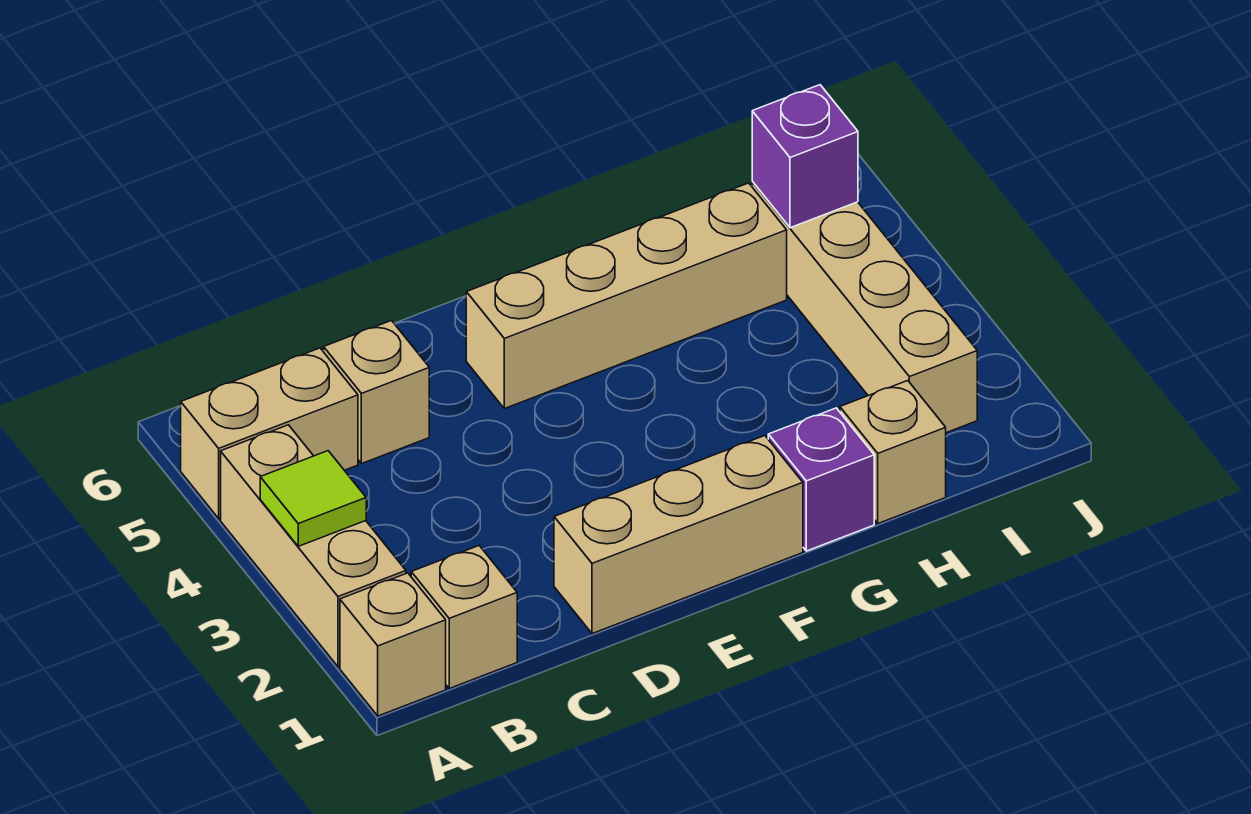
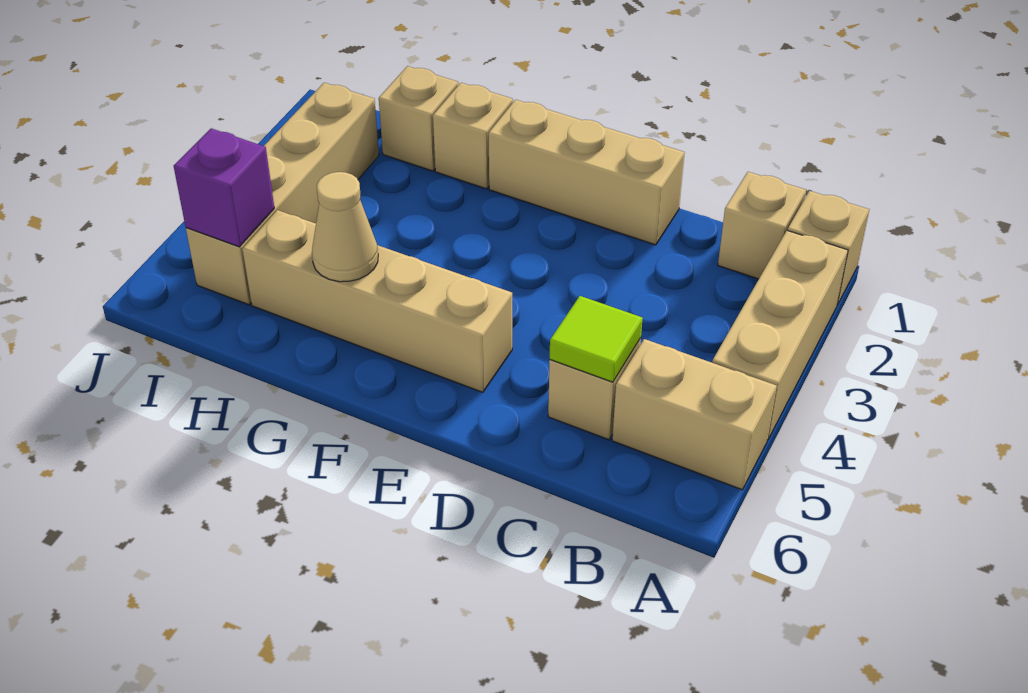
lime 1x1 tile [260,451,366,546] -> lime 1x1 tile moved to [550,296,643,382]
purple 1x1 brick [768,408,874,551] -> tan 1x1 brick [433,83,513,189]
none -> tan 1x1 cone [312,172,378,282]

